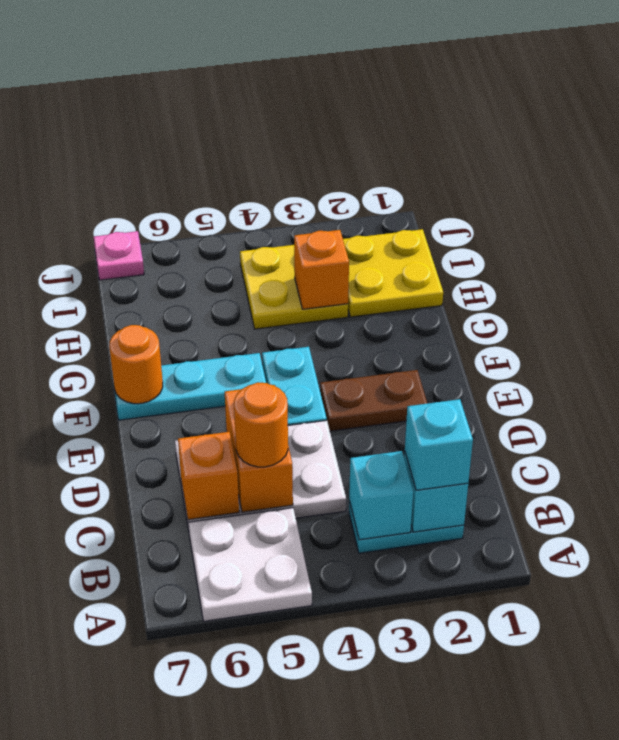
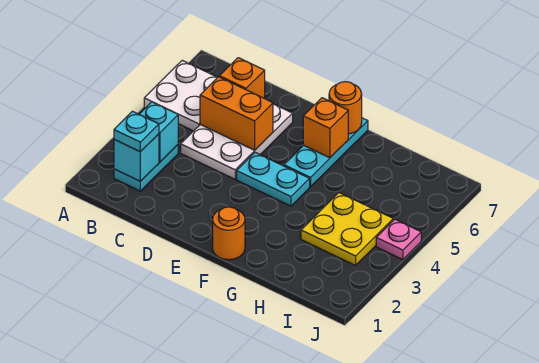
cyan 1x1 brick [405,399,473,490] -> cyan 1x1 plate [114,111,159,152]
orange 1x1 round brick [234,382,288,467] -> orange 1x1 round brick moved to [213,207,245,260]
brown 1x2 plate [320,370,427,431] -> none
yellow 2x2 plate [343,229,443,317] -> none
orange 1x1 brick [294,230,349,309] -> orange 1x1 brick moved to [303,98,348,158]
pink 1x1 plate [94,231,144,280] -> pink 1x1 plate moved to [376,219,421,260]

